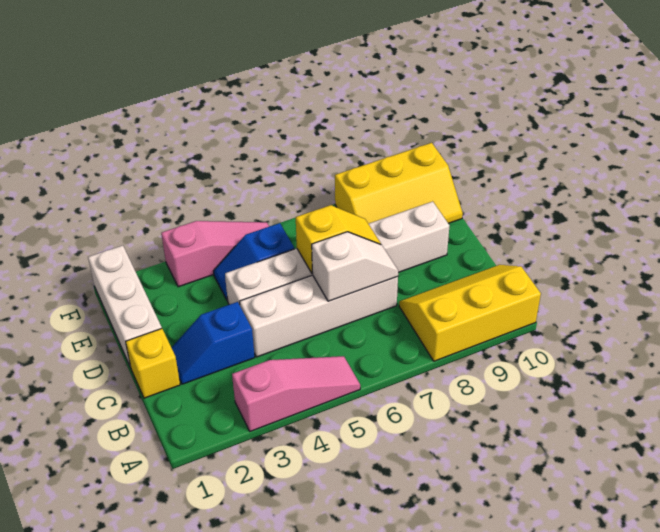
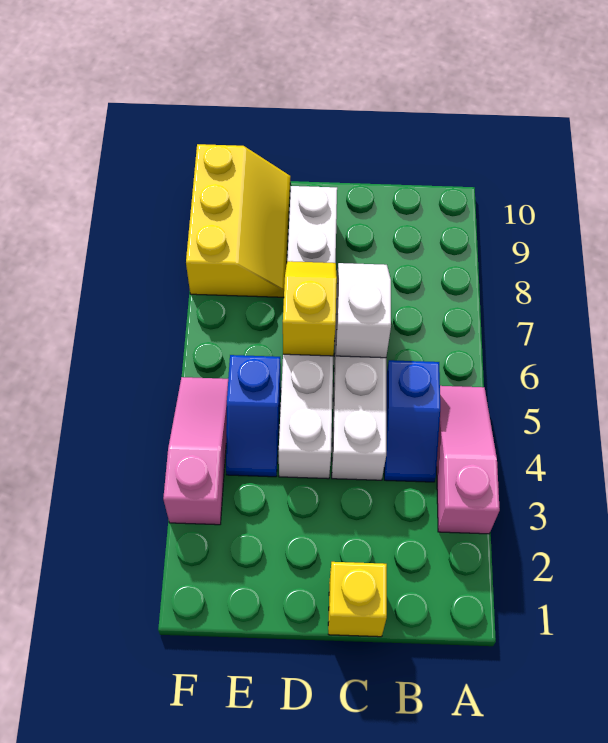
yellow 2x3 slope [399,265,541,361] -> none
blue 1x2 slope [171,302,255,384] -> blue 1x2 slope moved to [384,360,440,482]
white 1x3 brick [88,245,162,367] -> none

